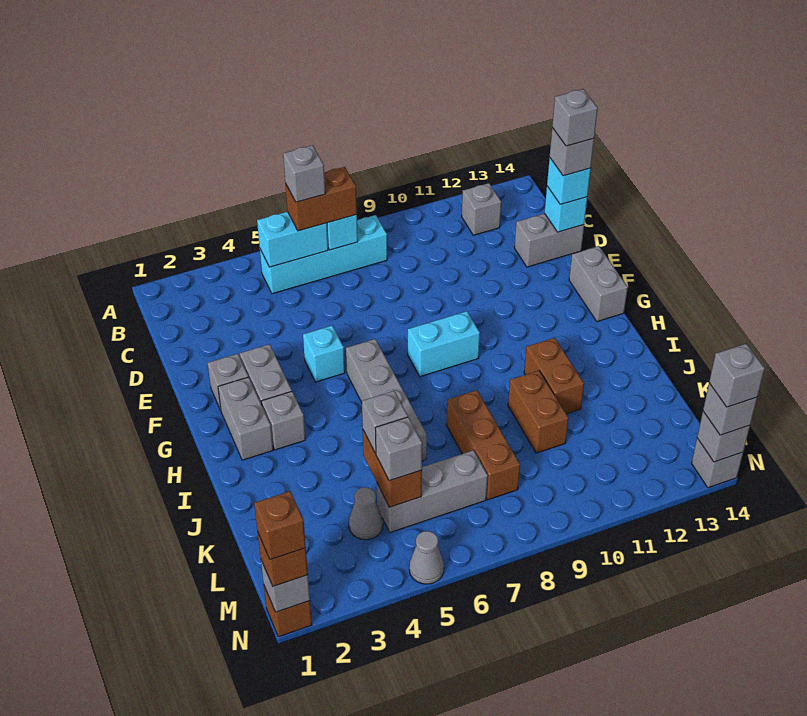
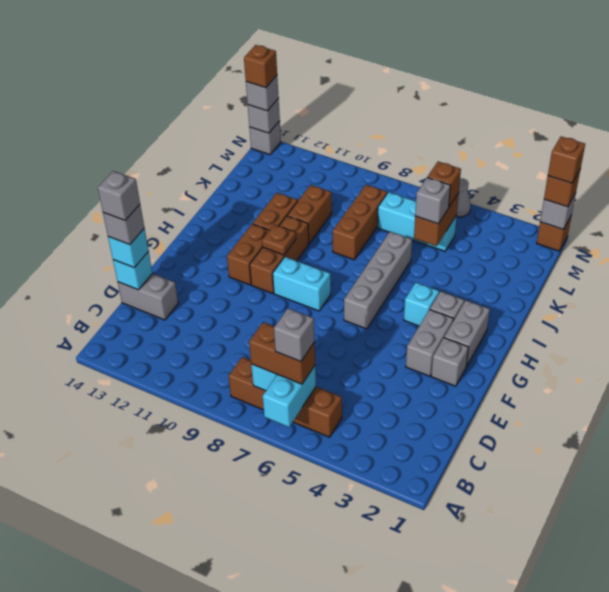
cyan 1x4 brick [260,215,387,294] -> brown 1x4 brick [229,357,342,437]
cyan 1x2 brick [257,212,328,267] -> cyan 1x2 brick turned to [263,366,316,427]
grey 1x1 brick [462,183,501,235] -> none
cyan 1x1 brick [303,326,345,382] -> cyan 1x1 brick moved to [404,283,439,326]
grey 1x2 brick [569,246,628,322] -> none
none -> brown 1x3 brick [250,216,309,294]
none -> brown 1x2 brick [227,224,269,285]
none -> brown 1x1 plate [262,225,296,255]
grey 1x1 cone [349,487,383,540] -> none
grey 1x3 brick [377,450,488,533] -> cyan 1x3 brick [378,192,457,251]
grey 1x1 brick [375,417,422,481] -> brown 1x1 brick [428,162,461,207]
grey 1x1 brick [709,344,765,407] -> brown 1x1 brick [244,45,277,88]

